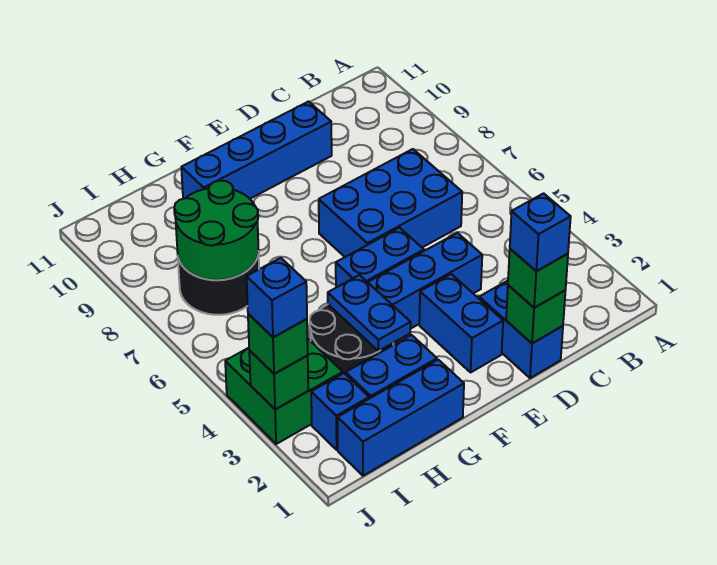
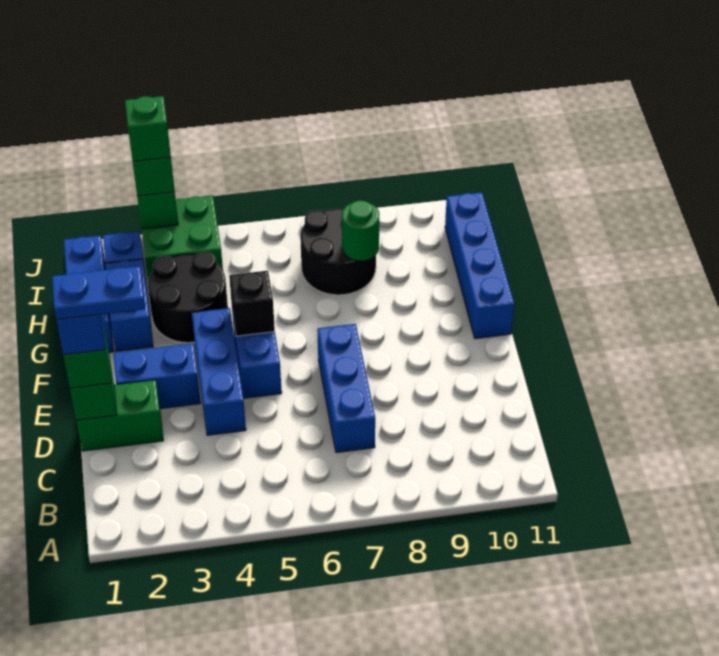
blue 2x3 brick [319,149,462,257] -> blue 1x3 brick [317,324,375,453]
blue 1x2 brick [479,281,563,378] -> green 1x2 brick [76,380,163,451]
blue 1x4 brick [181,102,332,199] -> blue 1x4 brick moved to [445,192,514,339]
none -> black 1x1 brick [229,271,275,336]
blue 1x2 plate [328,275,411,351] -> blue 1x2 plate moved to [52,266,145,320]
green 2x2 round brick [174,181,259,280] -> green 1x1 round brick [342,200,379,261]
blue 1x1 brick [247,258,307,337] -> green 1x1 brick [125,96,171,162]

